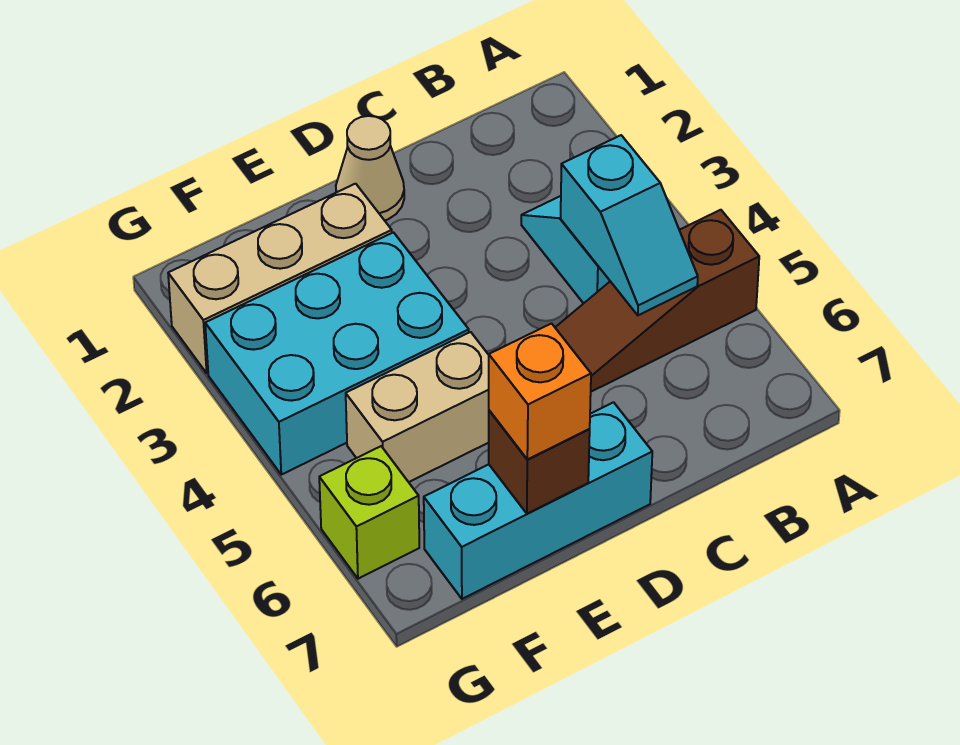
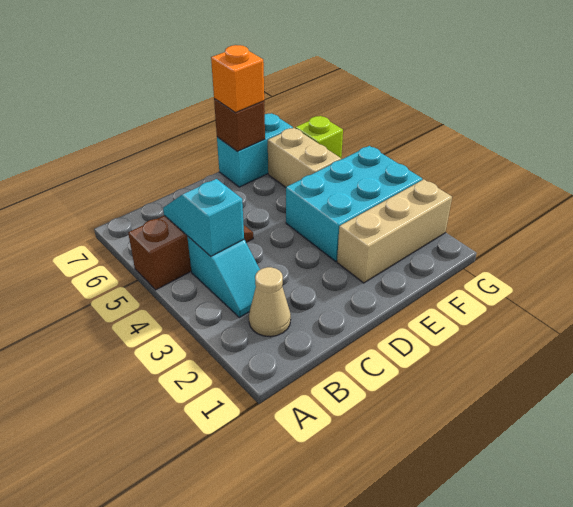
tan 1x1 cone [336,116,404,221] -> tan 1x1 cone moved to [249,267,291,337]
cyan 1x3 brick [424,402,652,599] -> cyan 1x2 brick [217,114,293,187]
tan 1x2 brick [346,332,489,482] -> tan 1x2 brick turned to [268,128,341,187]

